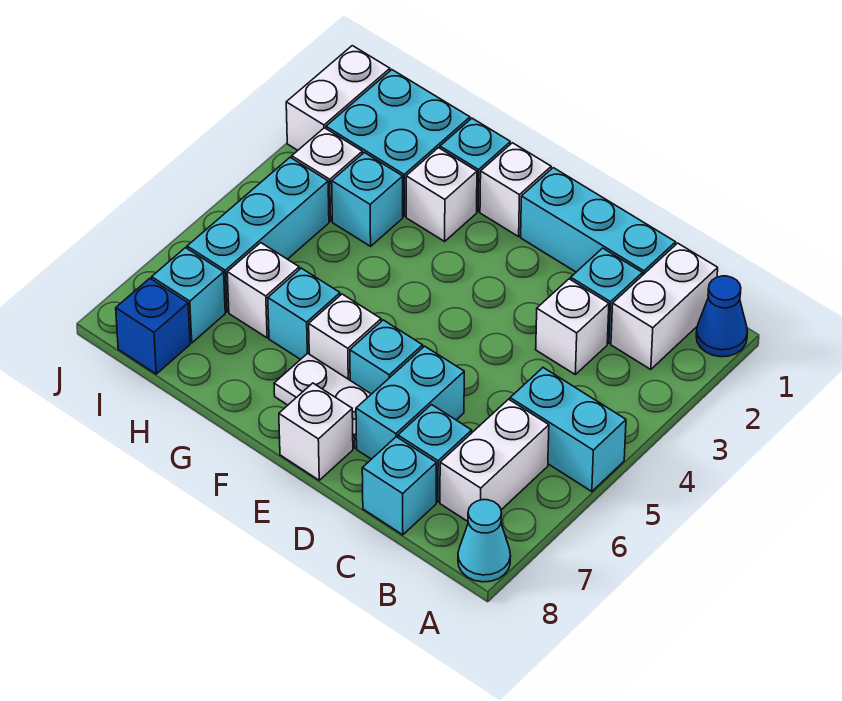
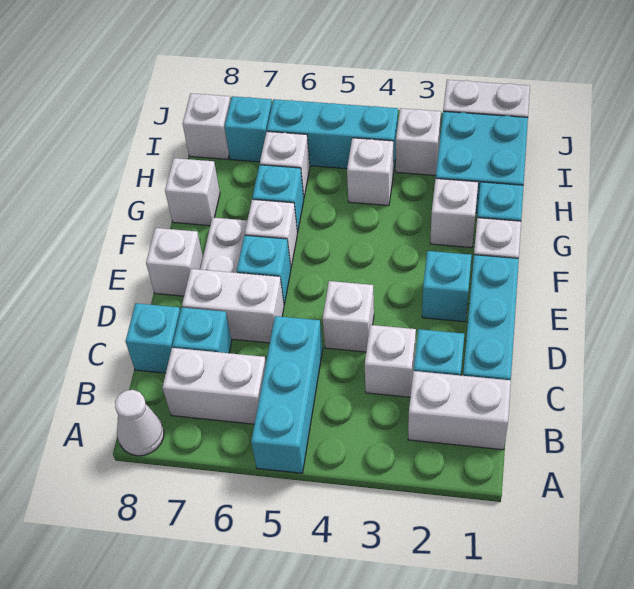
blue 1x1 cone [696,276,747,357] -> none
cyan 1x2 brick [510,368,626,492] -> cyan 1x3 brick [251,316,323,473]
cyan 1x1 cone [458,500,510,582] -> white 1x1 cone [115,390,164,456]
none -> white 1x1 brick [323,281,374,352]
cyan 1x2 brick [356,346,464,459] -> white 1x2 brick [182,269,284,343]
none -> white 1x1 brick [165,158,220,226]
cyan 1x1 brick [332,152,403,246] -> cyan 1x1 brick moved to [422,251,472,322]
none -> white 1x1 brick [347,138,394,206]
blue 1x1 brick [116,278,190,374] -> white 1x1 brick [183,93,230,159]

